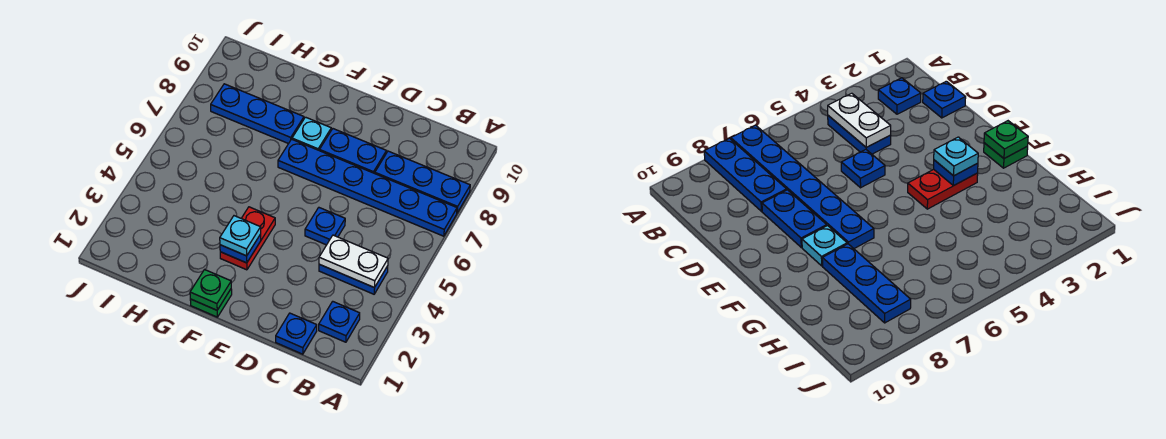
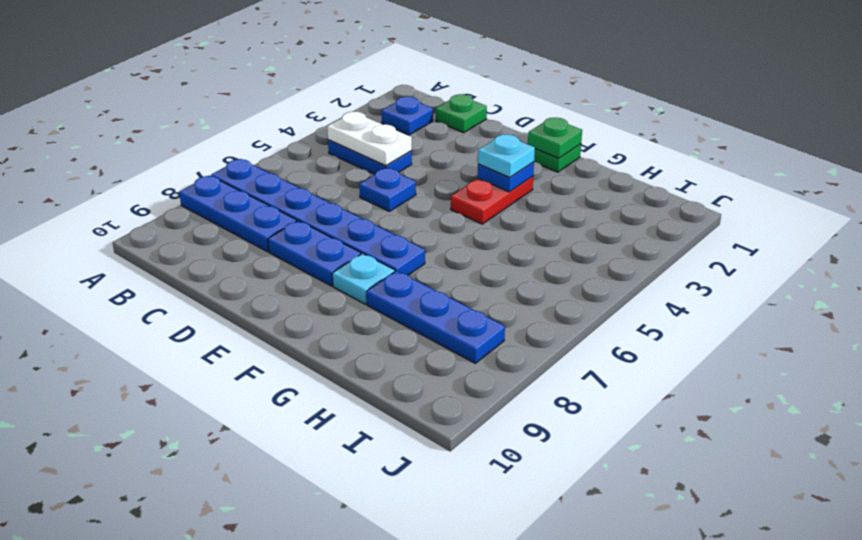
blue 1x1 plate [276,313,317,354] -> green 1x1 plate [436,94,487,133]

